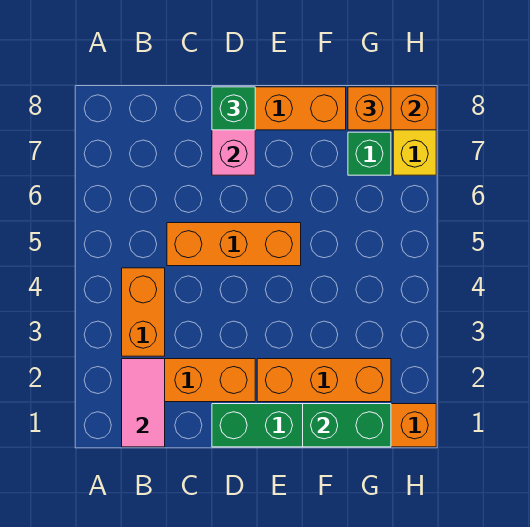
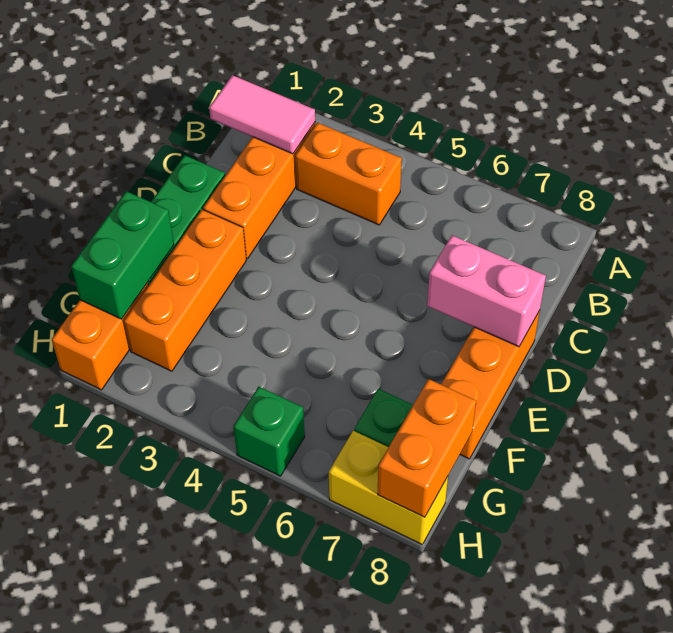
orange 1x3 brick [167,223,301,266] -> none
green 1x1 brick [212,87,255,130] -> green 1x1 brick moved to [233,387,305,476]
orange 1x1 brick [348,87,391,130] -> none

